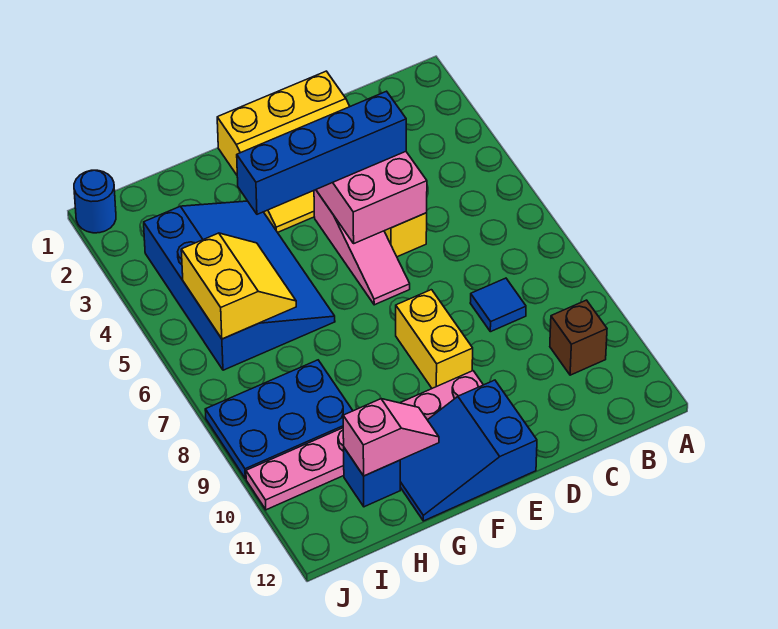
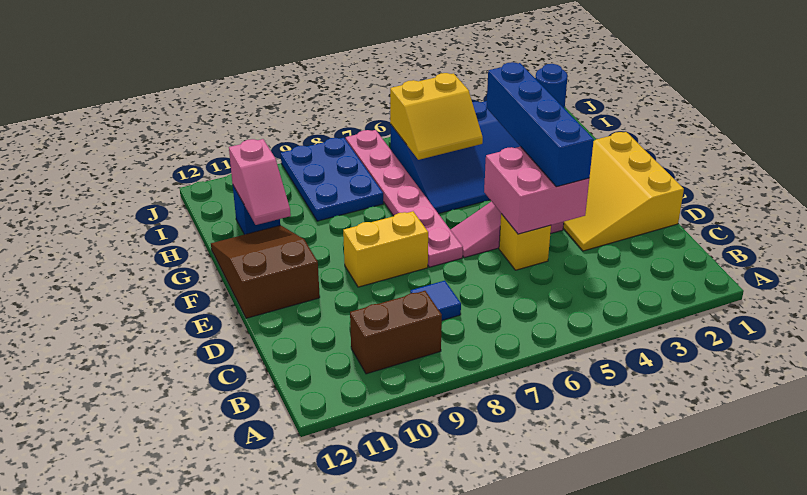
brown 1x1 brick [550,300,607,375] -> brown 1x2 brick [350,291,442,374]
pink 1x6 plate [246,371,483,510] -> pink 1x6 plate moved to [346,130,463,267]
blue 2x3 slope [400,380,537,521] -> brown 2x3 slope [211,225,320,318]

